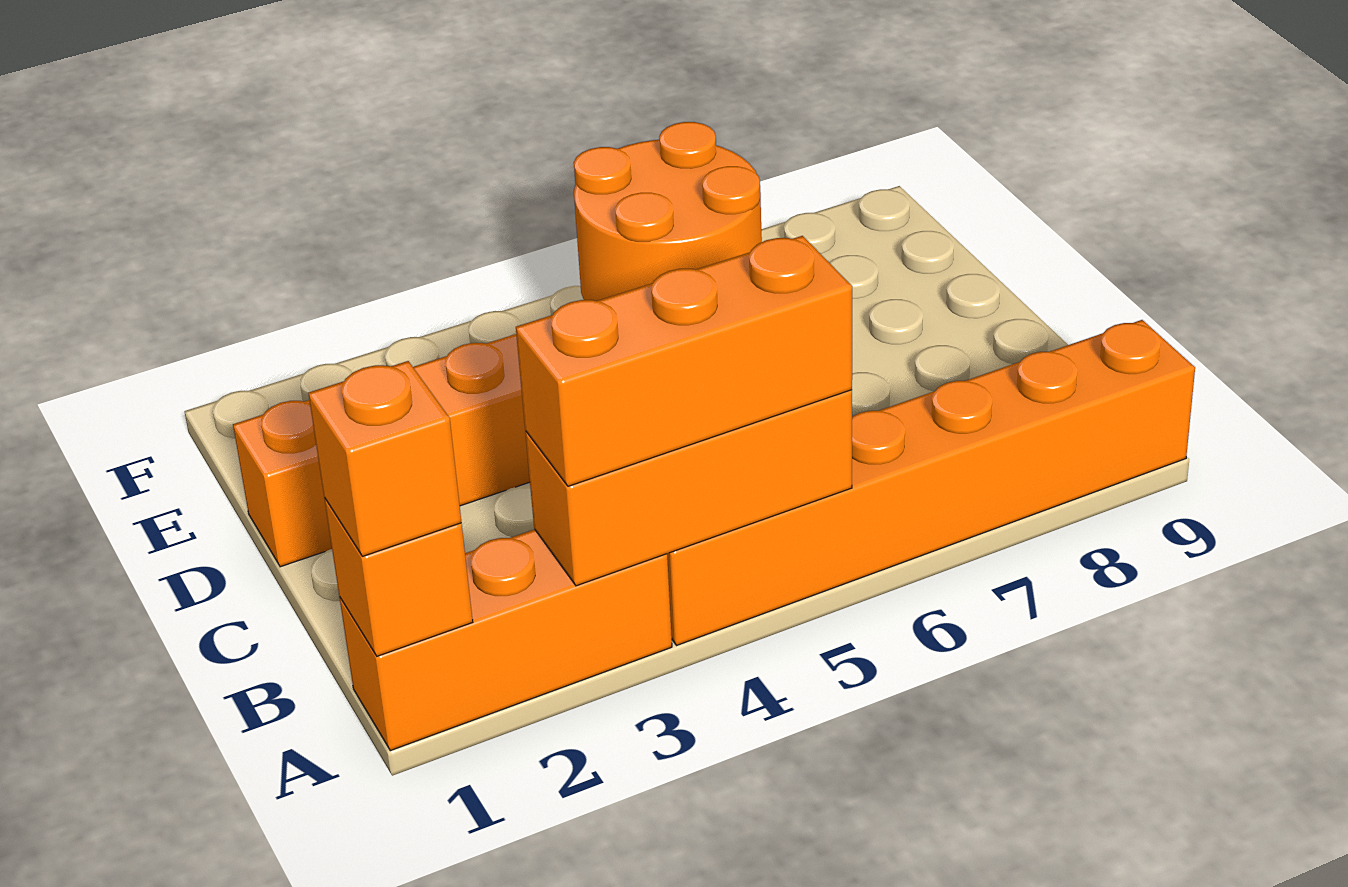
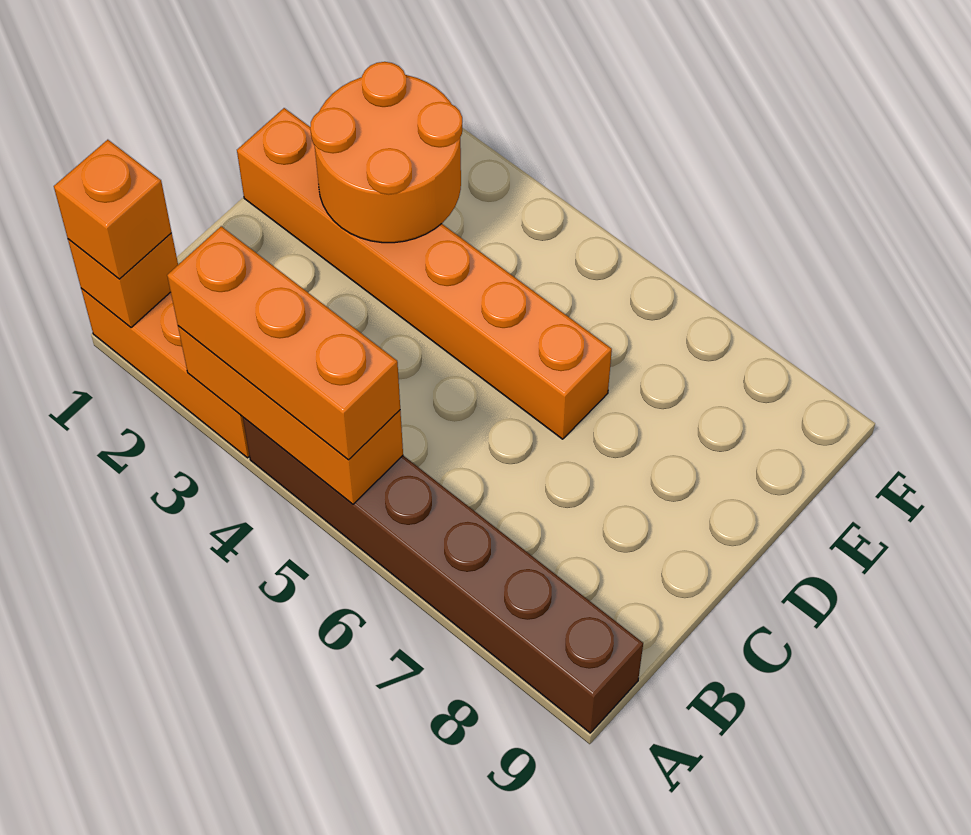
orange 1x6 brick [667,320,1195,645] -> brown 1x6 brick [243,417,643,733]
orange 2x2 round brick [574,122,762,301] -> orange 2x2 round brick moved to [310,62,462,243]

